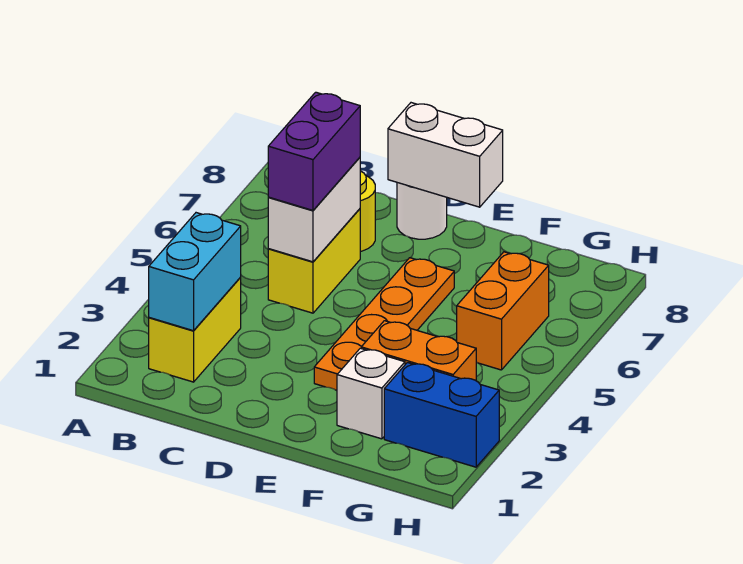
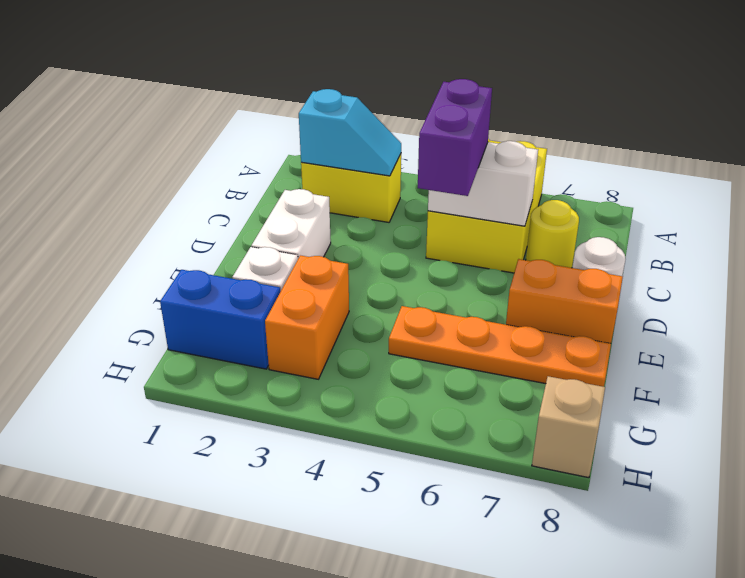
cyan 1x2 brick [149,213,241,331] -> cyan 1x2 slope [299,89,401,176]
yellow 1x2 brick [268,209,360,313] -> yellow 2x3 brick [426,139,547,273]
purple 1x2 brick [268,92,360,210] -> purple 1x2 brick turned to [418,79,492,196]
white 1x2 brick [388,103,503,207] -> white 1x2 brick moved to [251,189,331,258]
orange 1x4 plate [314,258,454,390] -> orange 1x4 plate moved to [389,306,611,387]
blue 1x2 brick [384,363,499,467] -> blue 1x2 brick turned to [160,270,281,369]
orange 1x2 brick [456,252,549,370] -> orange 1x2 brick moved to [506,259,623,343]
none -> tan 1x1 brick [532,376,605,478]

